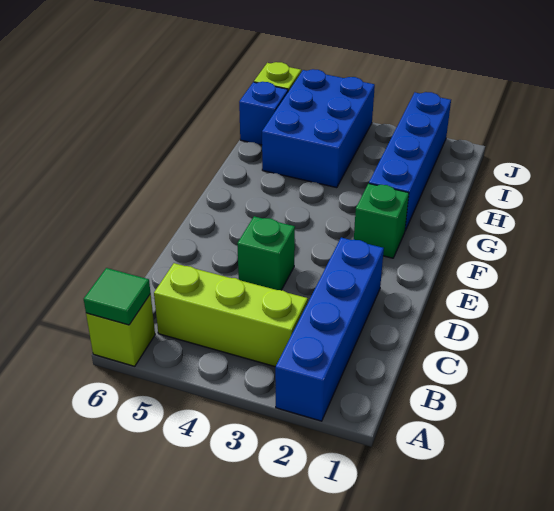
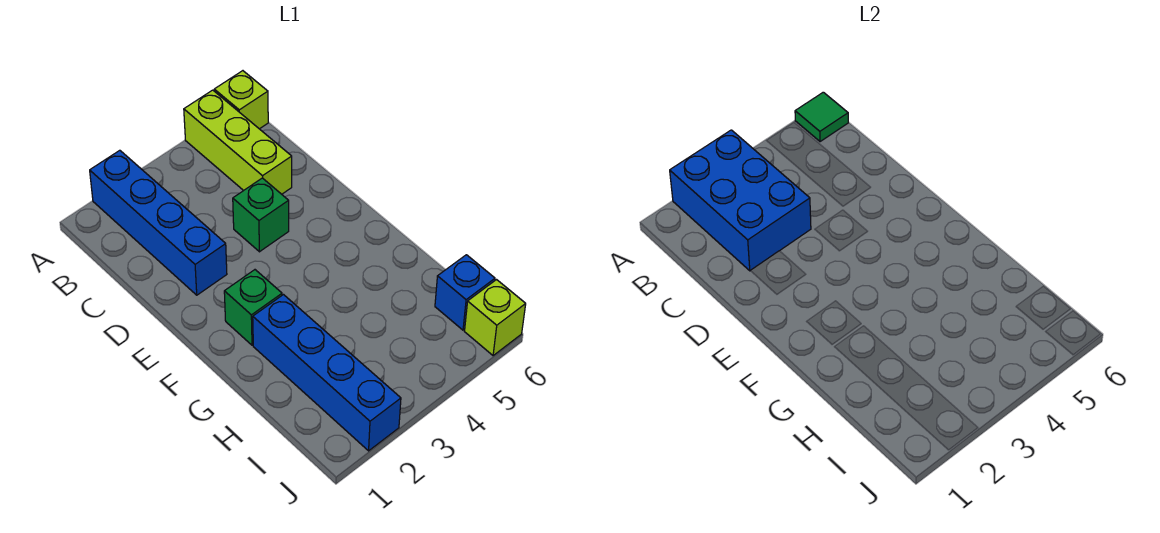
lime 1x3 brick [154,263,308,367] -> lime 1x3 brick turned to [184,90,292,194]
blue 2x3 brick [262,69,375,188] -> blue 2x3 brick moved to [670,130,811,271]

